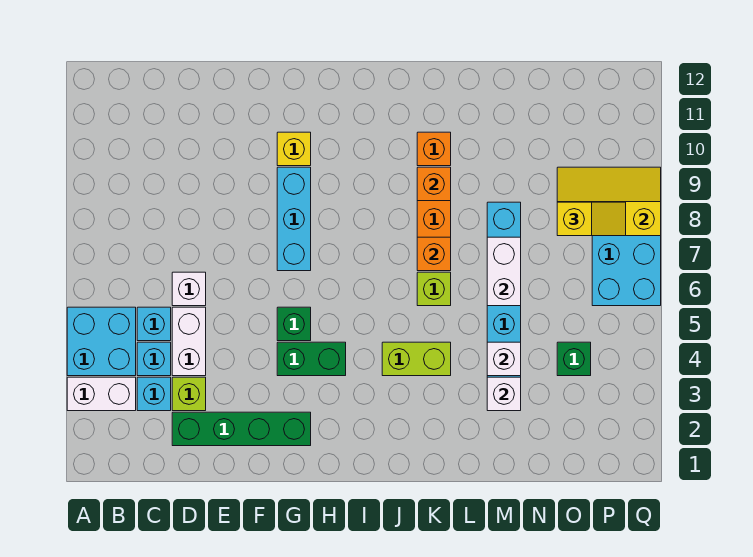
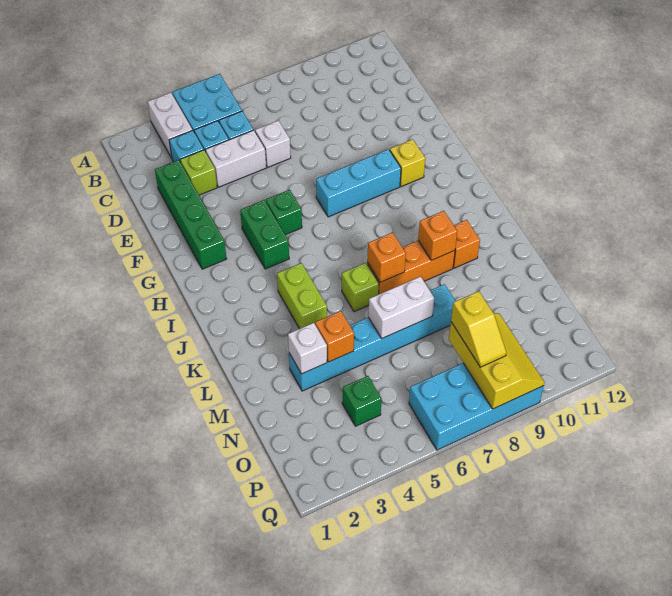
white 1x1 brick [487,342,521,376] -> orange 1x1 brick [315,311,354,362]

